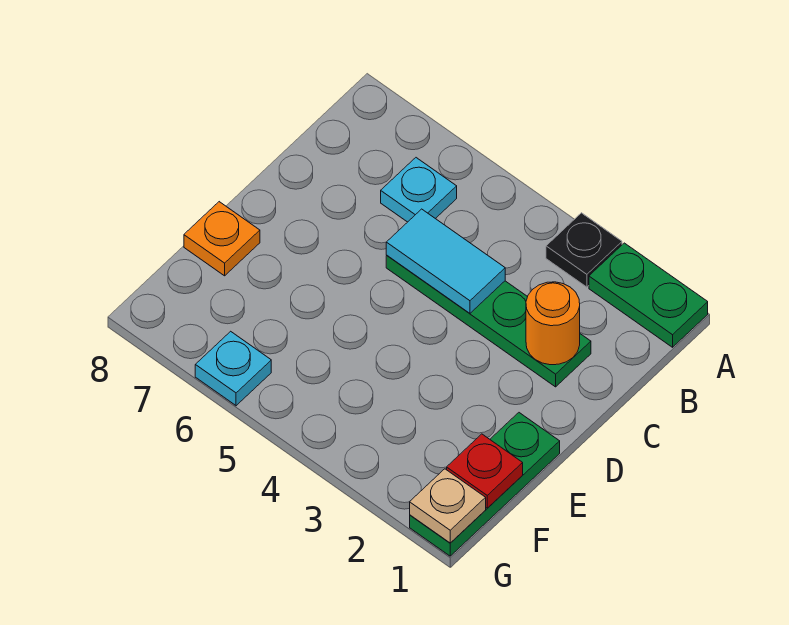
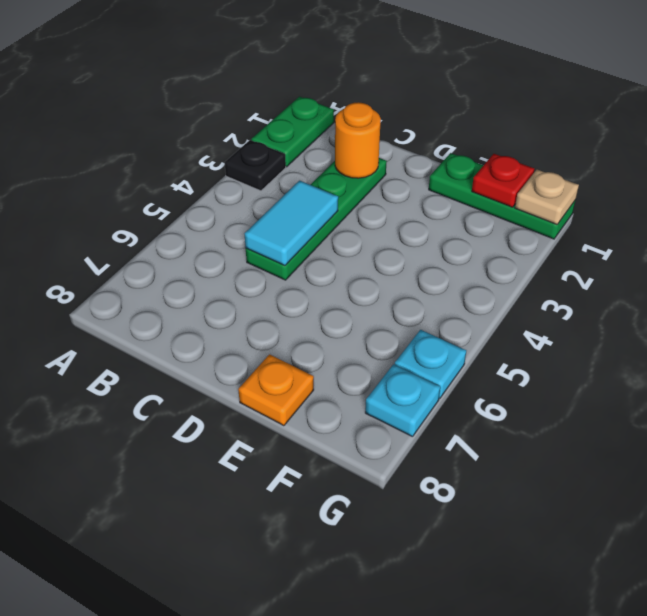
cyan 1x1 plate [381,158,457,222] -> cyan 1x1 plate moved to [365,364,440,437]

